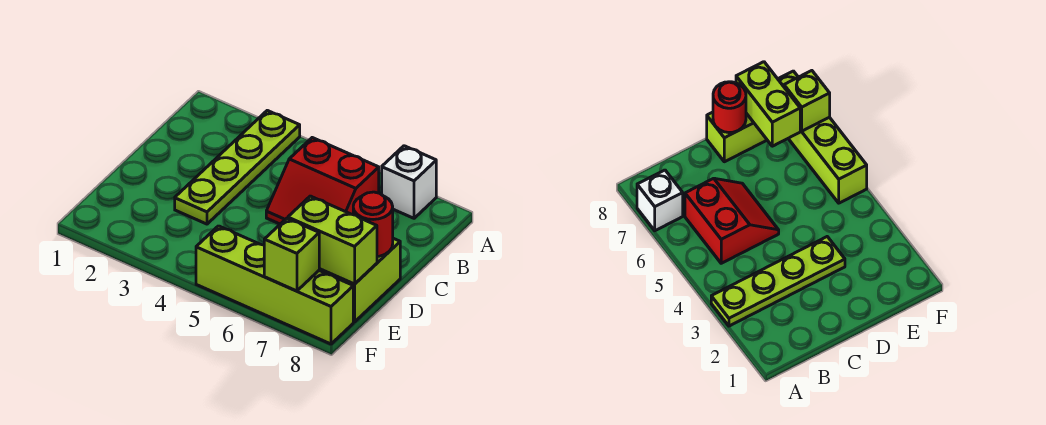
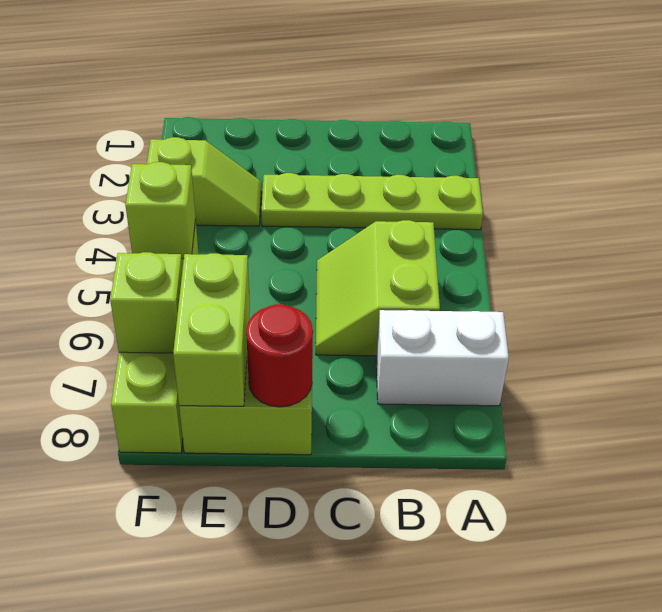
white 1x1 brick [381,146,436,218] -> white 1x2 brick [376,310,509,406]
red 2x2 slope [266,138,379,224] -> lime 2x2 slope [316,220,440,356]
none -> lime 1x2 slope [147,137,261,226]
none -> lime 1x1 brick [125,162,196,259]

